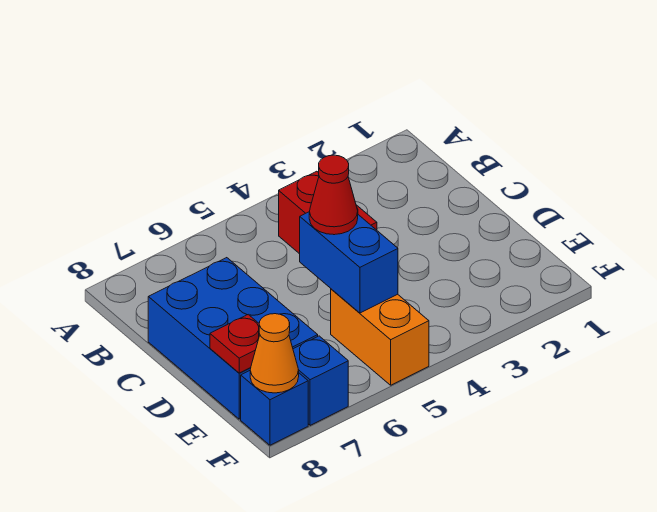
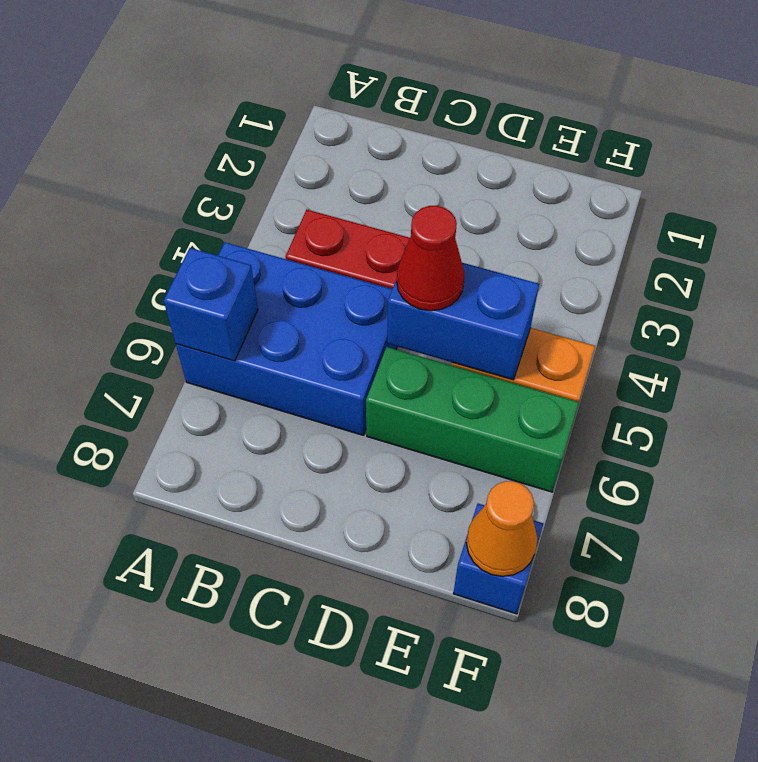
blue 2x3 brick [148,258,318,419] -> blue 2x3 brick moved to [176,242,397,435]
none -> green 1x3 brick [366,347,579,492]
red 1x1 plate [210,315,260,373] -> none
blue 1x1 brick [293,336,348,425] -> blue 1x1 brick moved to [164,248,258,361]

